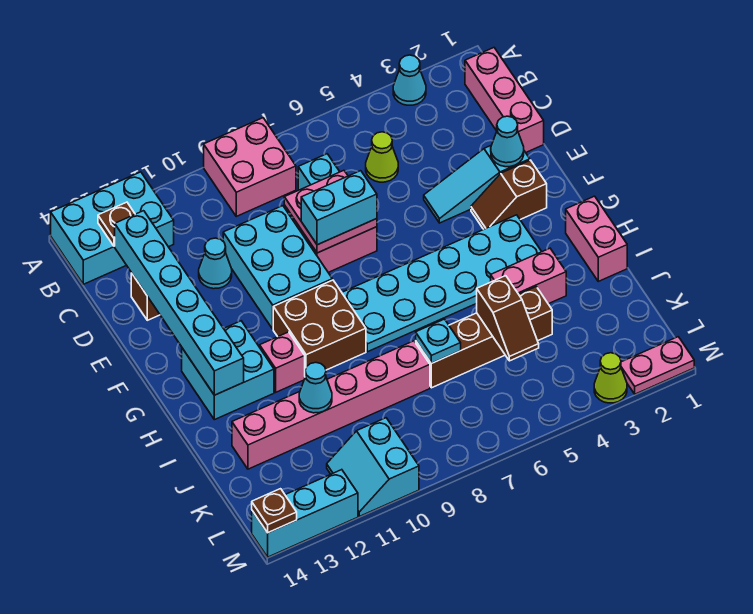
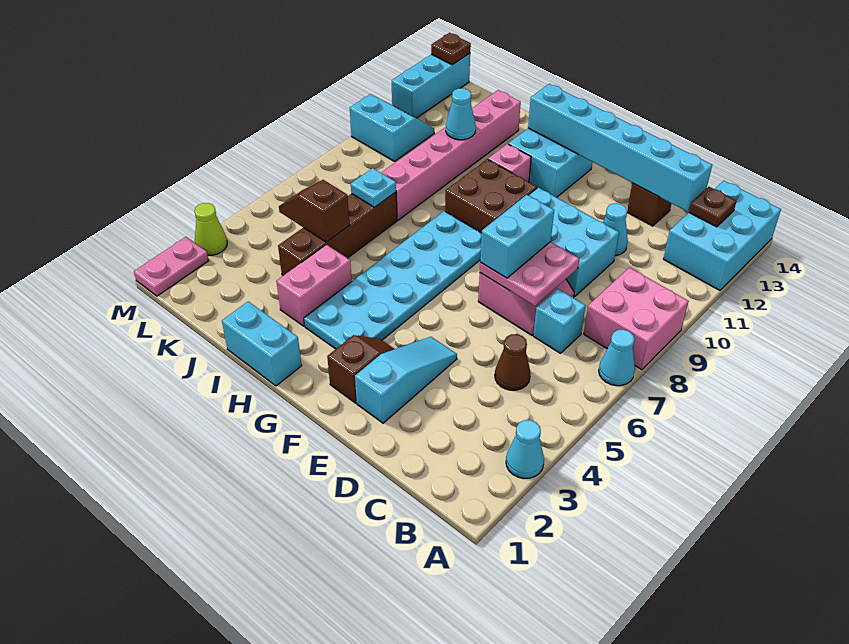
pink 1x3 brick [465,48,544,152] -> none
lime 1x1 cone [366,132,398,182] -> brown 1x1 cone [495,334,530,390]
cyan 1x1 cone [491,116,524,167] -> cyan 1x1 cone moved to [599,330,635,386]
pink 1x2 brick [566,196,627,281] -> cyan 1x2 brick [222,302,302,386]

